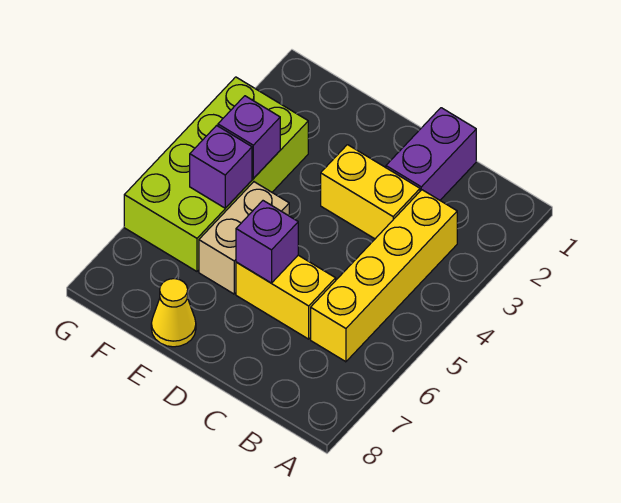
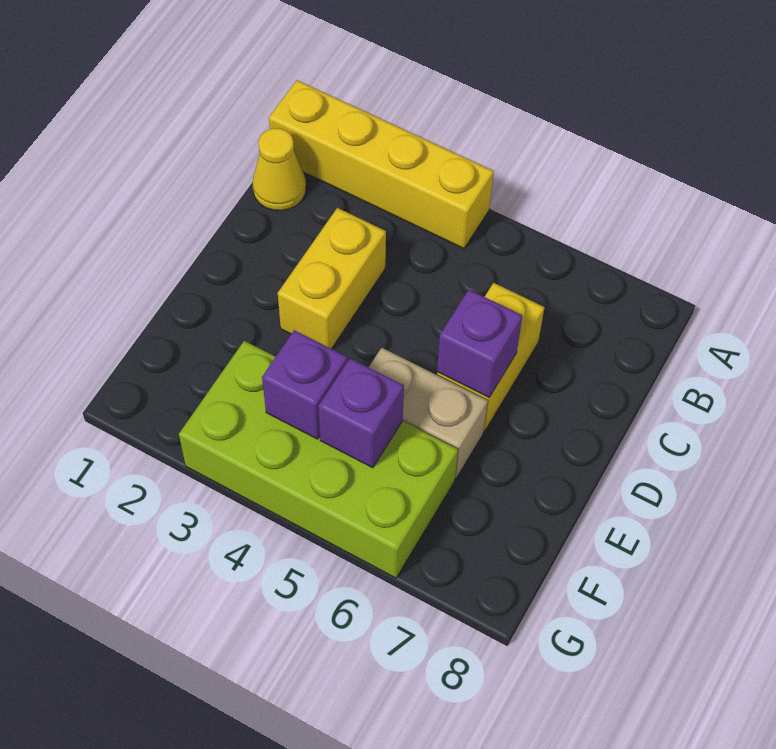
yellow 1x4 brick [311,190,457,362] -> yellow 1x4 brick moved to [269,80,494,249]
purple 1x2 brick [386,108,476,200] -> none
yellow 1x1 cone [151,279,196,347] -> yellow 1x1 cone moved to [252,128,306,211]

